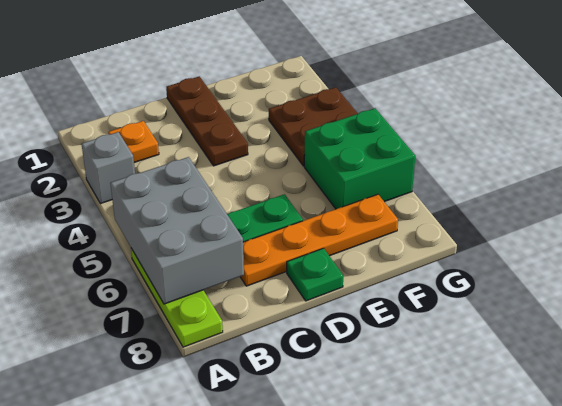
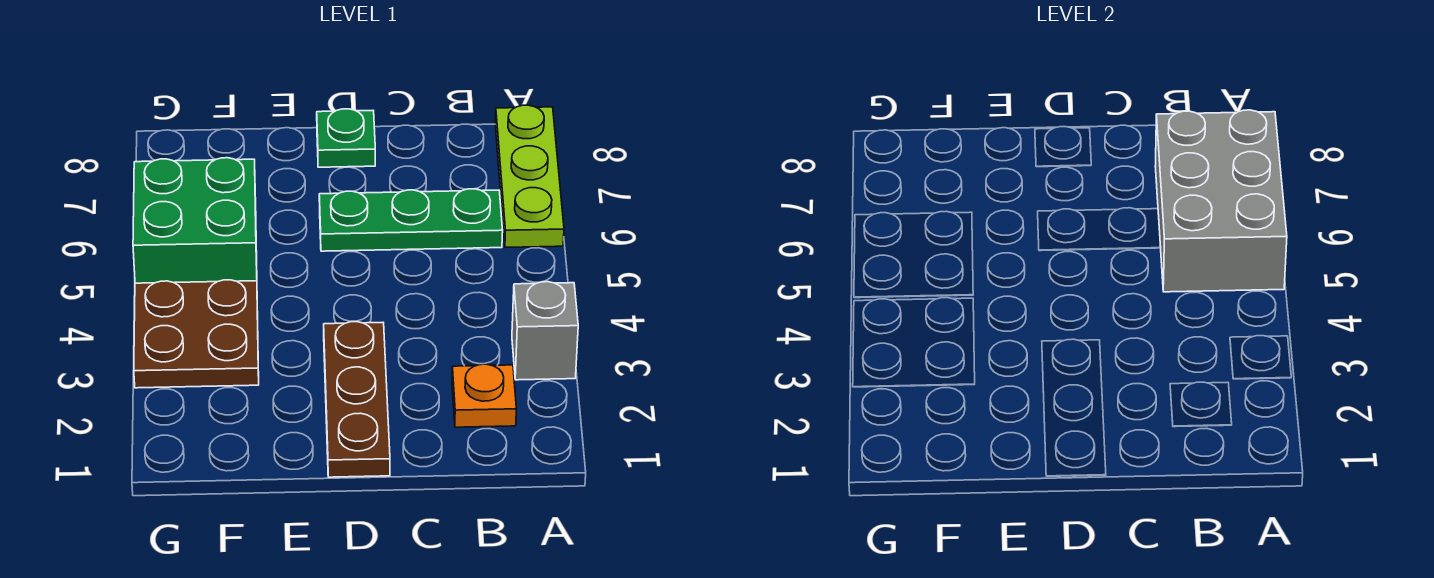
orange 1x4 plate [240,194,398,286] -> none

